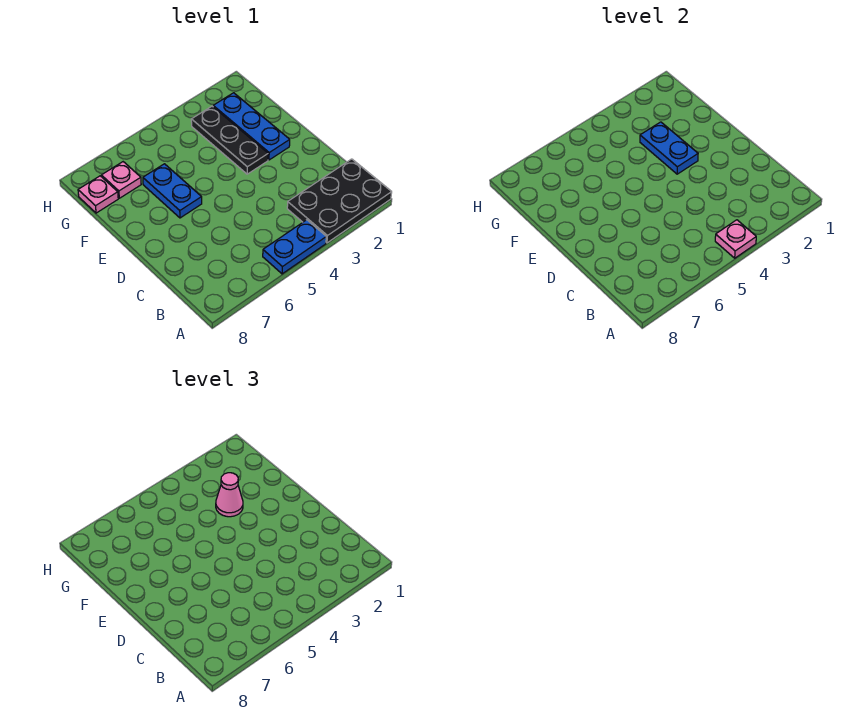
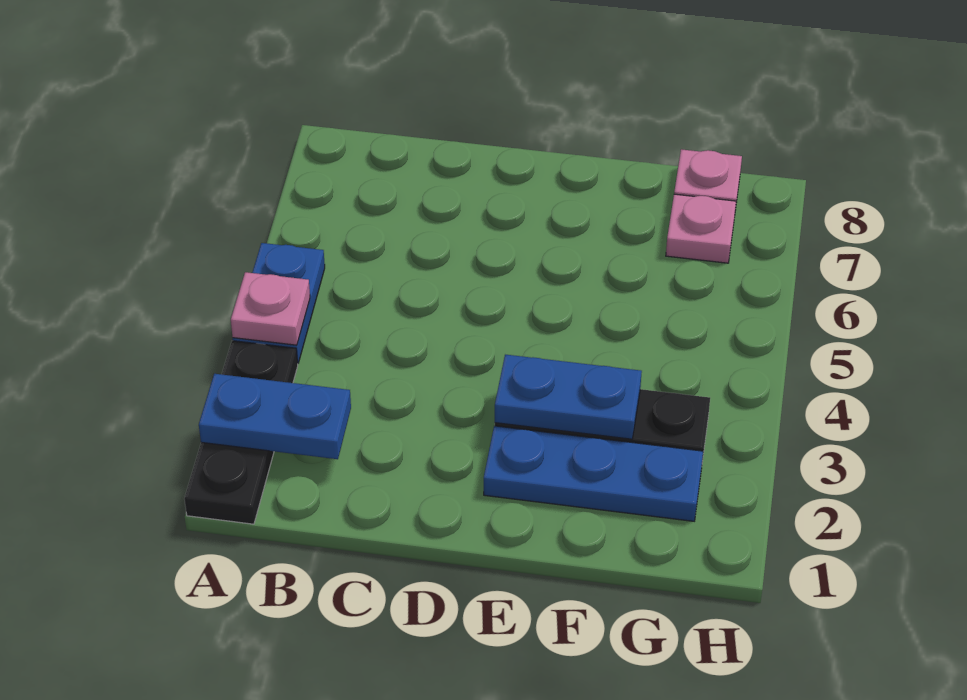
black 2x3 plate [287,159,392,243] -> black 1x3 plate [184,341,298,524]
blue 1x2 plate [143,164,202,218] -> blue 1x2 plate moved to [199,374,351,459]
pink 1x1 cone [216,473,243,517] -> none

